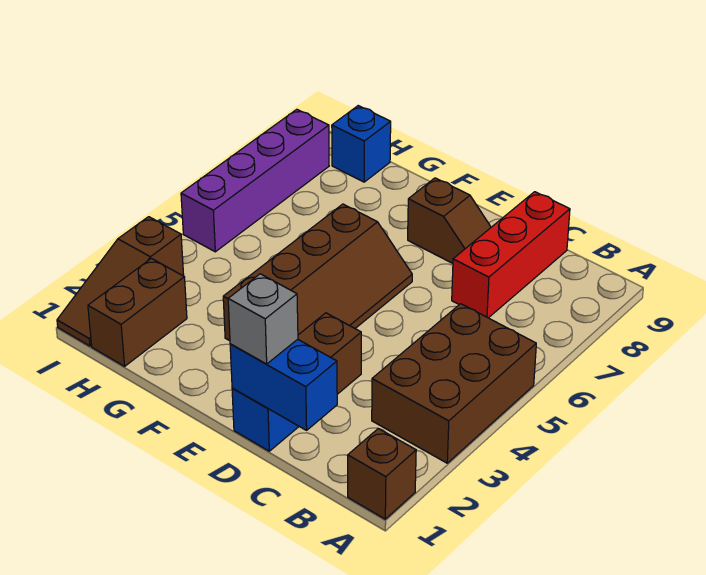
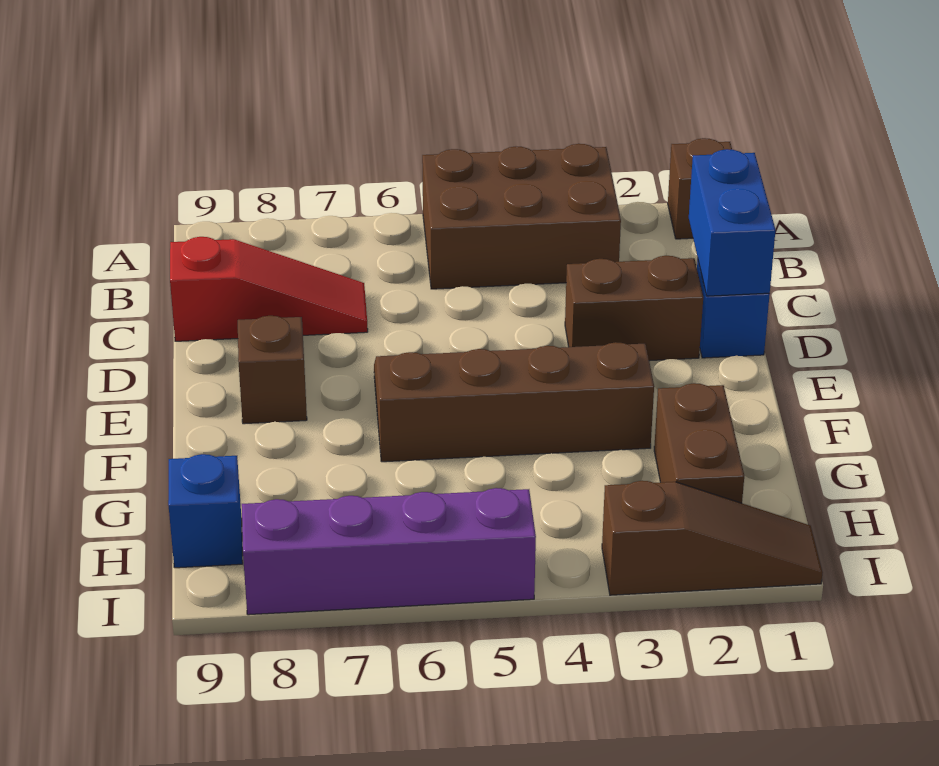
red 1x3 brick [452,192,570,318] -> red 1x3 slope [170,237,368,341]
grey 1x1 brick [228,274,298,364] -> none
brown 1x2 brick [88,258,187,366] -> brown 1x2 brick turned to [654,383,744,503]

